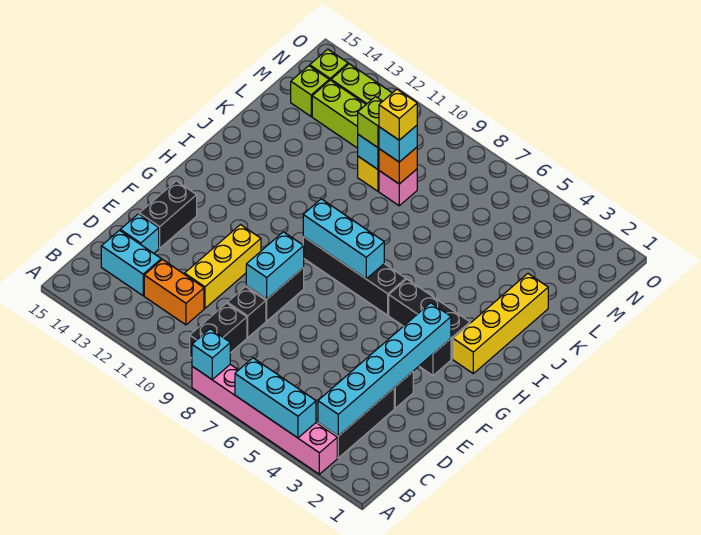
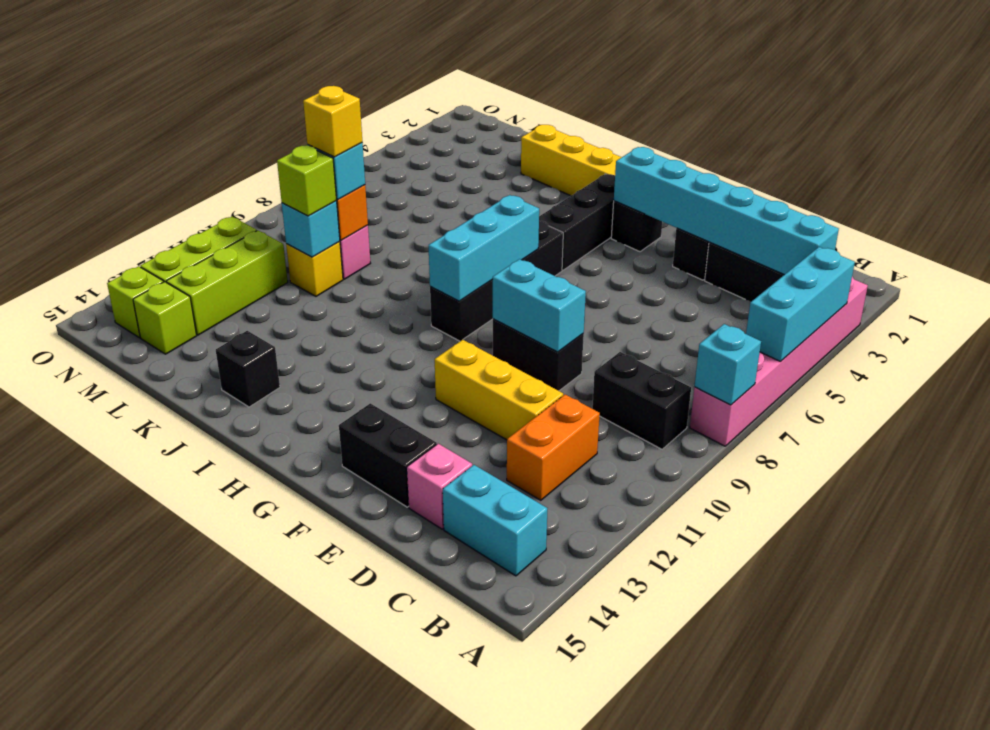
cyan 1x2 brick [101,230,161,296] -> cyan 1x2 brick turned to [443,465,547,576]
black 1x1 brick [227,287,266,337] -> black 1x1 brick moved to [216,331,280,407]
cyan 1x1 brick [120,214,159,253] -> pink 1x1 brick [407,444,472,529]

